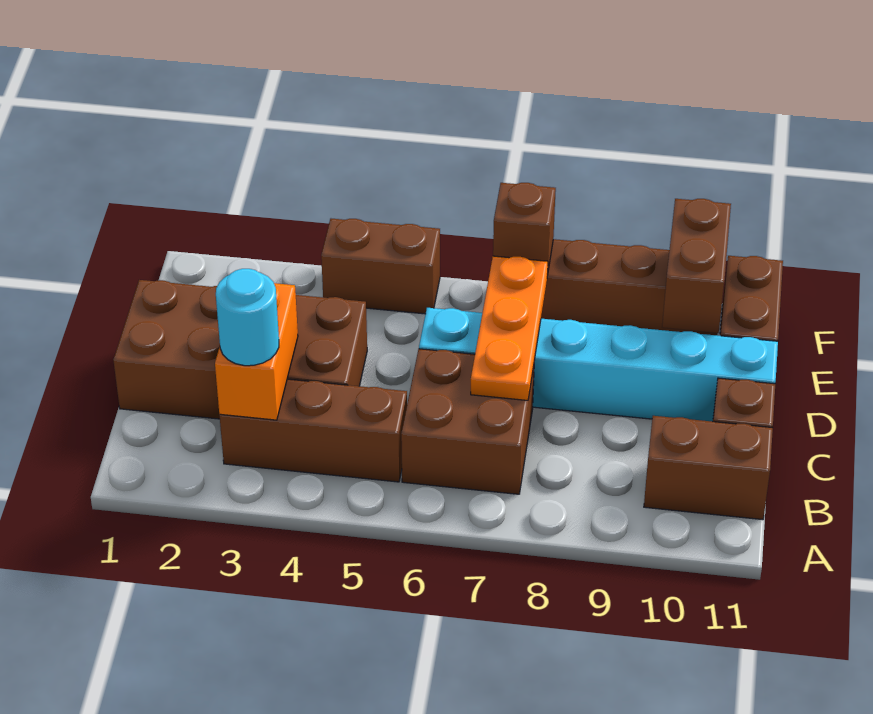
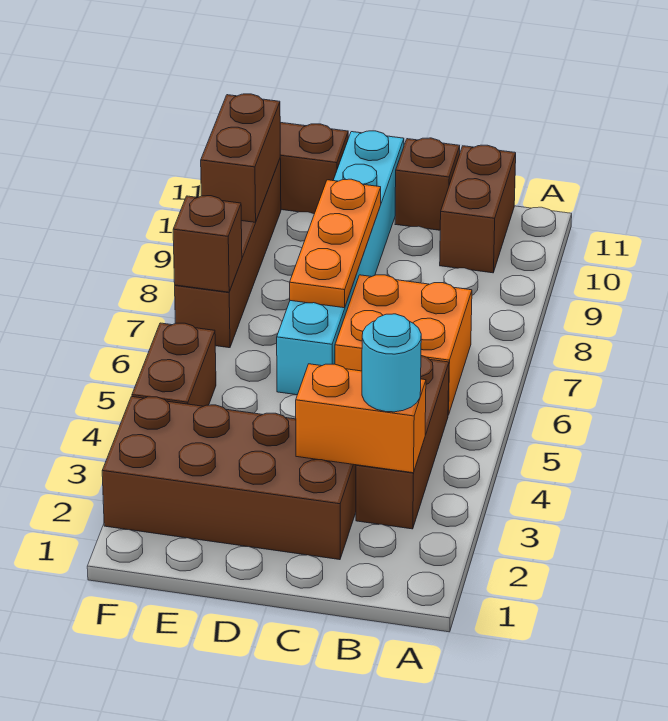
brown 2x2 brick [401,349,534,494] -> orange 2x2 brick [335,275,472,415]
brown 2x4 brick [113,280,367,419] -> brown 2x4 brick turned to [102,396,356,560]
orange 1x3 plate [471,256,548,400] -> orange 1x3 plate turned to [290,179,381,308]
brown 1x2 brick [662,199,731,333] -> brown 1x2 brick turned to [201,94,280,222]

